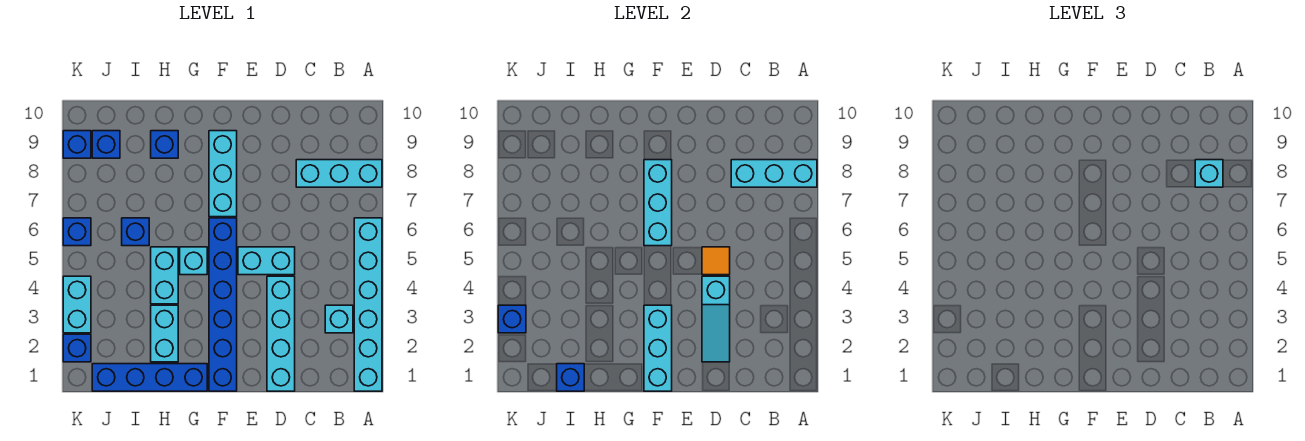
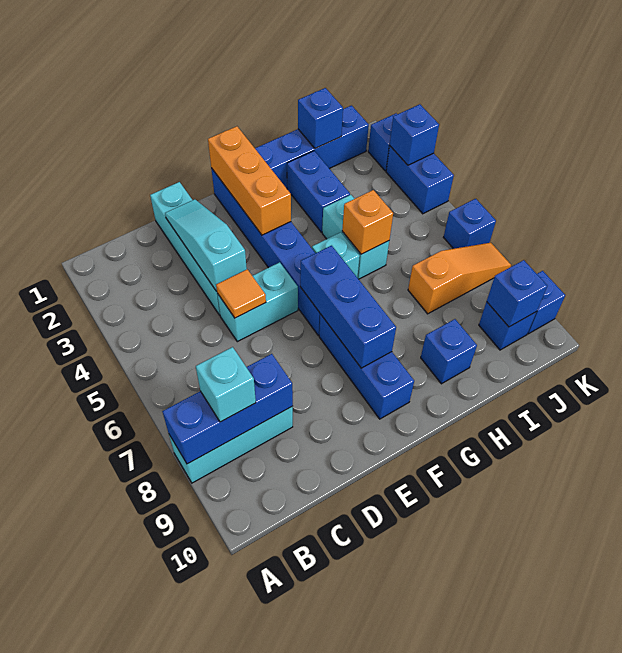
cyan 1x6 brick [354,218,382,391] -> none
cyan 1x3 brick [731,160,817,187] -> blue 1x3 brick [162,354,293,464]
cyan 1x1 brick [325,305,353,333] -> none
cyan 1x3 brick [644,305,672,391] -> orange 1x3 brick [208,126,291,235]
cyan 1x3 brick [644,160,672,246] -> blue 1x3 brick [300,246,396,368]
cyan 1x3 brick [209,131,237,217] -> blue 1x3 brick [319,314,414,419]
cyan 1x2 brick [151,305,178,362] -> blue 1x2 brick [287,151,350,232]
none -> orange 1x1 brick [342,190,393,254]
blue 1x1 brick [122,218,149,246] -> blue 1x1 brick moved to [487,260,547,327]
none -> orange 1x3 slope [408,243,511,314]
cyan 1x2 brick [63,276,91,333] -> blue 1x2 brick [386,146,454,214]

